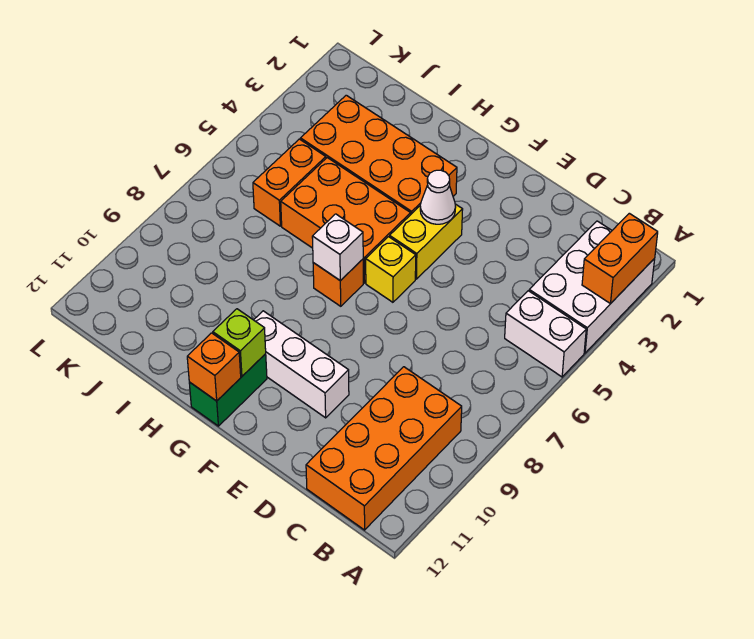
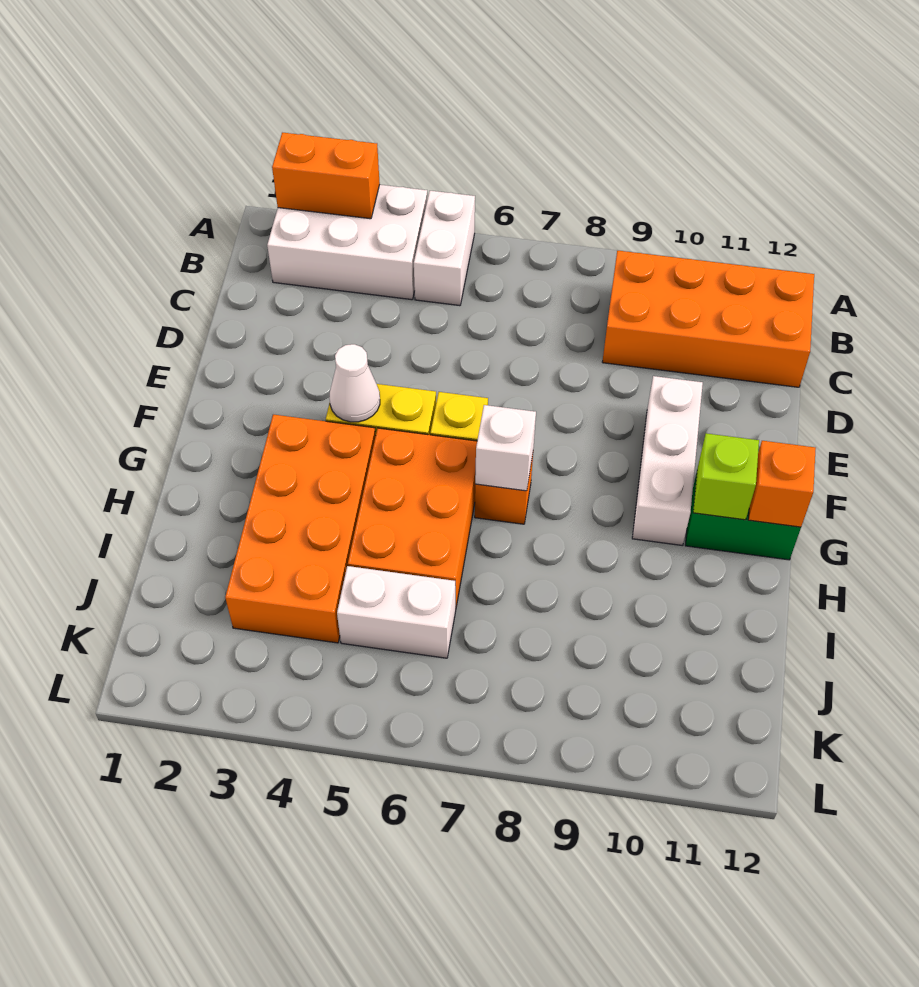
orange 1x2 brick [253,139,326,226] -> white 1x2 brick [337,566,456,658]

